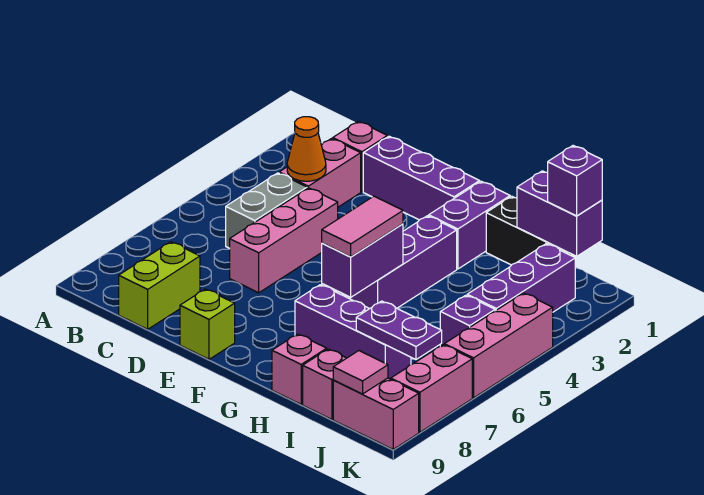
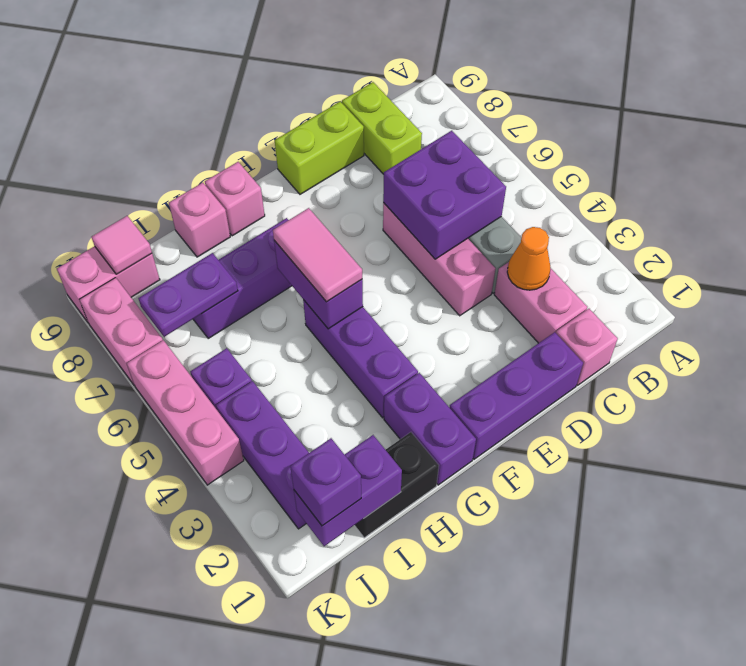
none -> purple 2x2 brick [383,131,506,259]
lime 1x1 brick [180,289,235,359] -> lime 1x2 brick [275,101,364,194]
pink 1x1 brick [303,349,346,419] -> pink 1x1 brick moved to [205,162,265,236]

